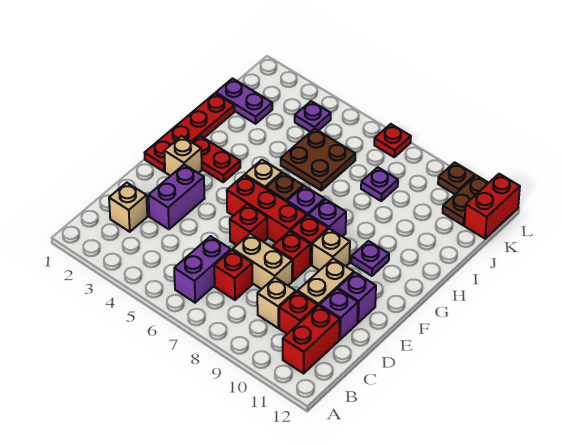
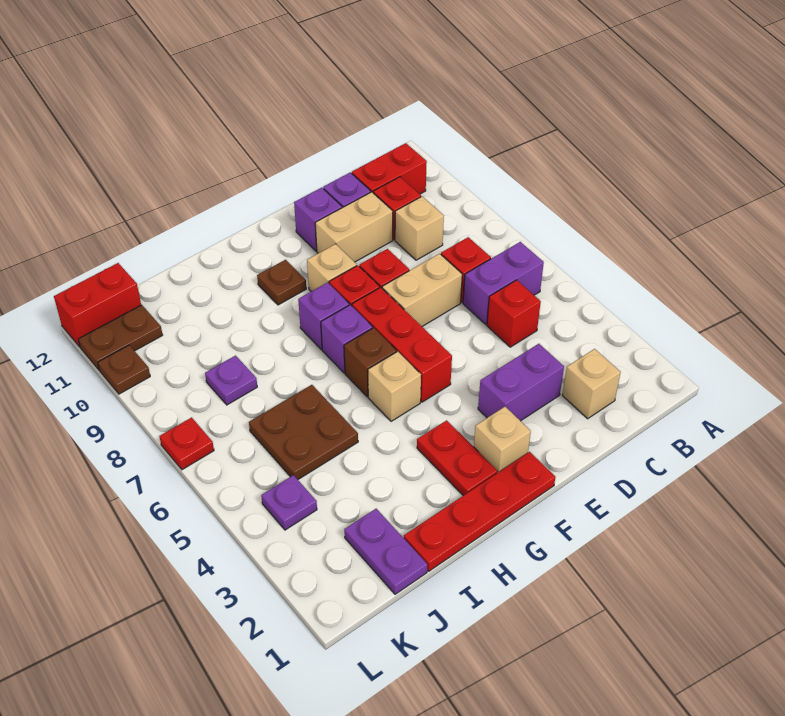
tan 1x2 brick [233,234,292,289] -> tan 1x2 brick turned to [382,254,462,326]
red 1x1 brick [230,204,267,245] -> red 1x1 brick moved to [487,280,541,347]
purple 1x1 plate [351,241,389,276] -> brown 1x1 plate [257,260,306,305]

